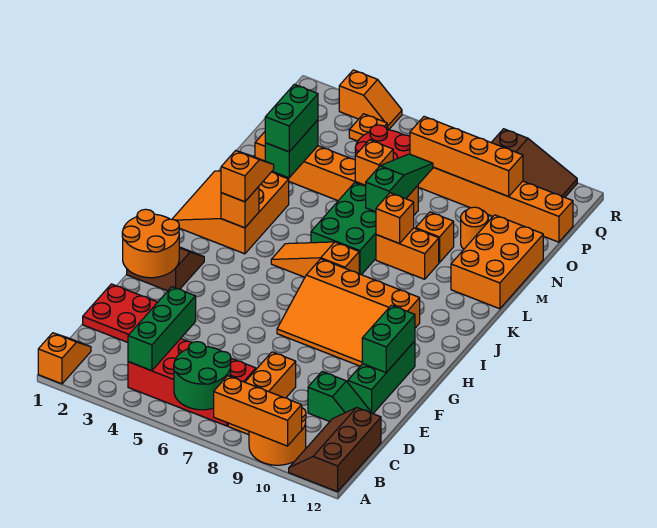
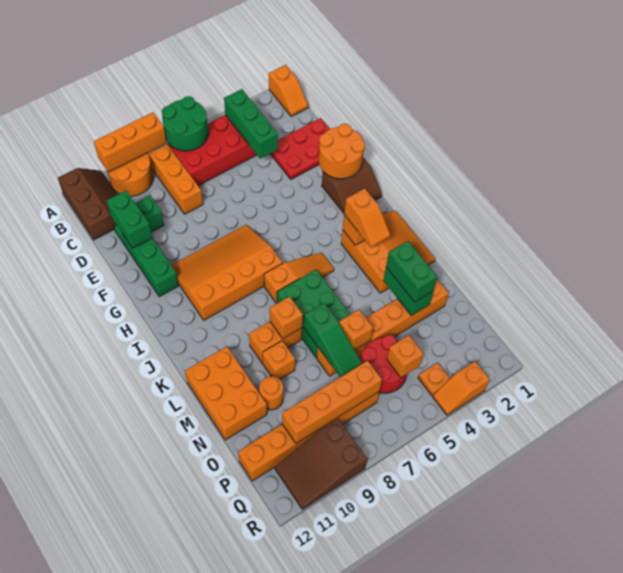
green 1x2 brick [362,305,415,373] -> green 1x2 brick moved to [107,191,152,248]
none -> orange 1x1 brick [387,335,423,378]

